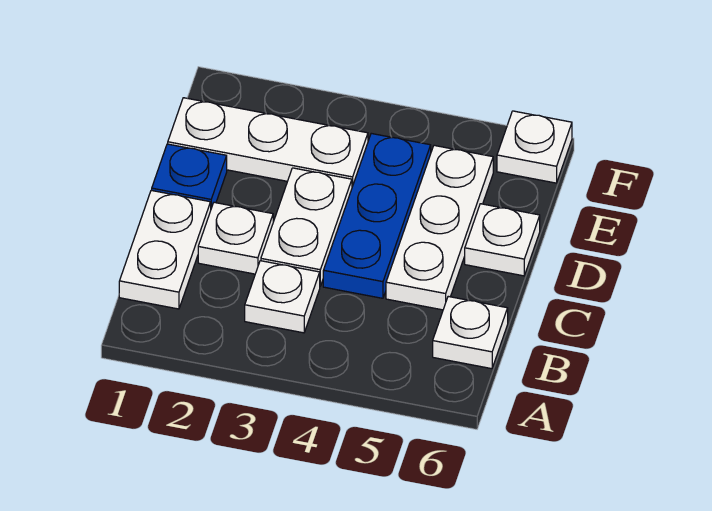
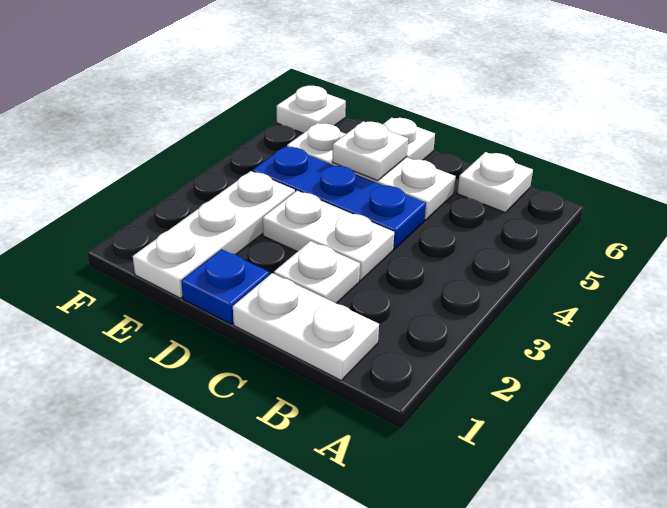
white 1x1 plate [245,261,320,333] -> white 1x1 plate moved to [332,121,408,181]

